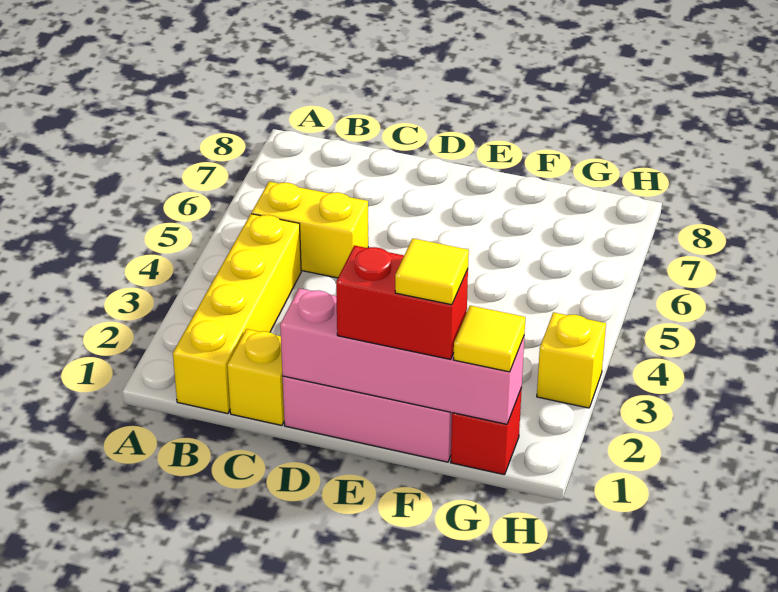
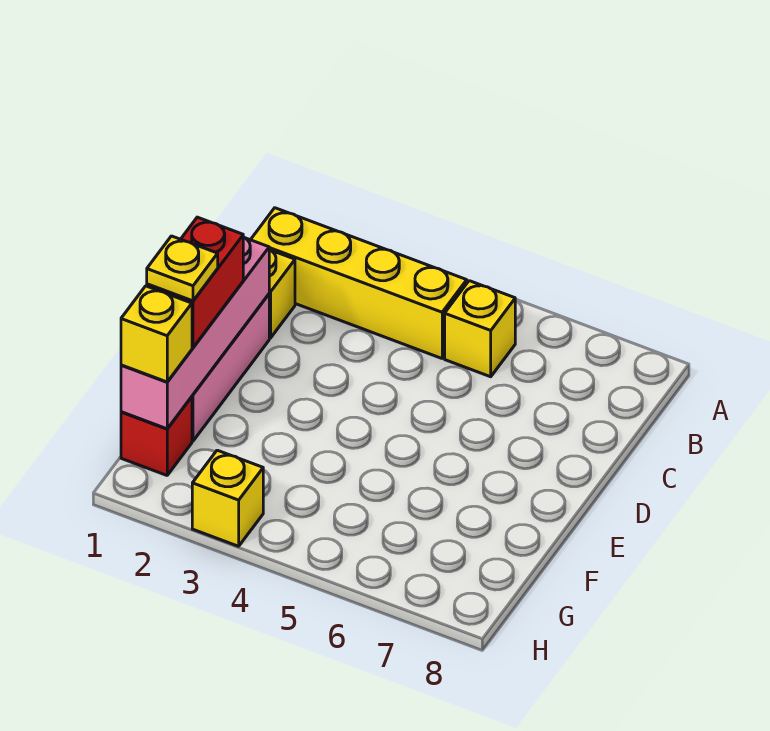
yellow 1x2 brick [252,182,368,278] -> yellow 1x1 brick [445,281,515,377]
yellow 1x1 tile [395,238,469,305] -> yellow 1x1 plate [147,236,218,301]
yellow 1x1 tile [454,306,525,372] -> yellow 1x1 brick [121,286,192,382]

